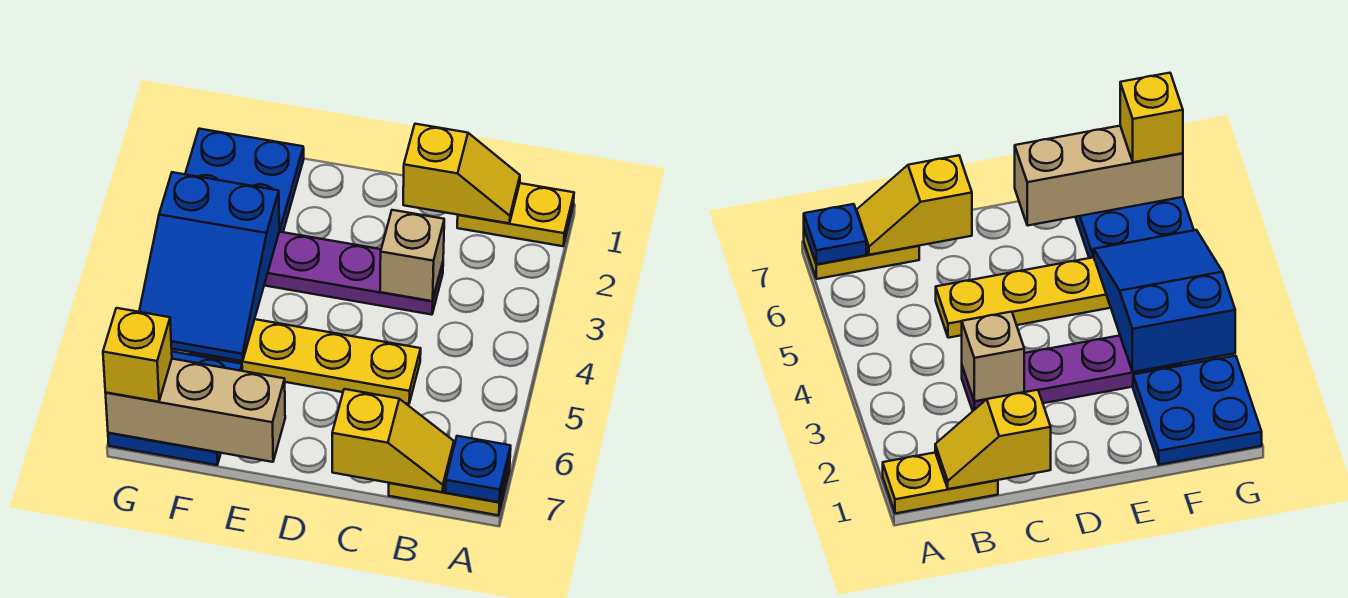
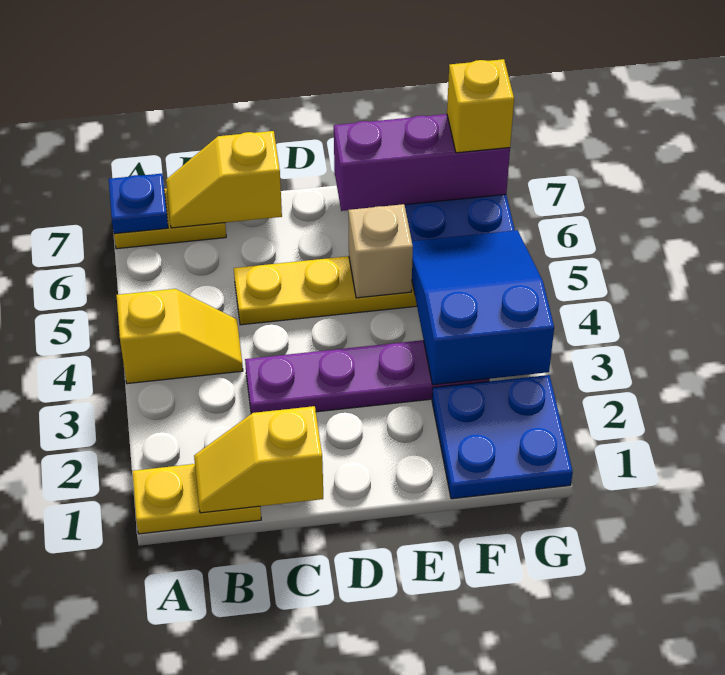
none -> yellow 1x2 slope [117,289,243,384]
tan 1x1 brick [380,210,444,301] -> tan 1x1 brick moved to [349,204,413,298]
tan 1x3 brick [106,359,285,462] -> purple 1x3 brick [334,114,510,211]

